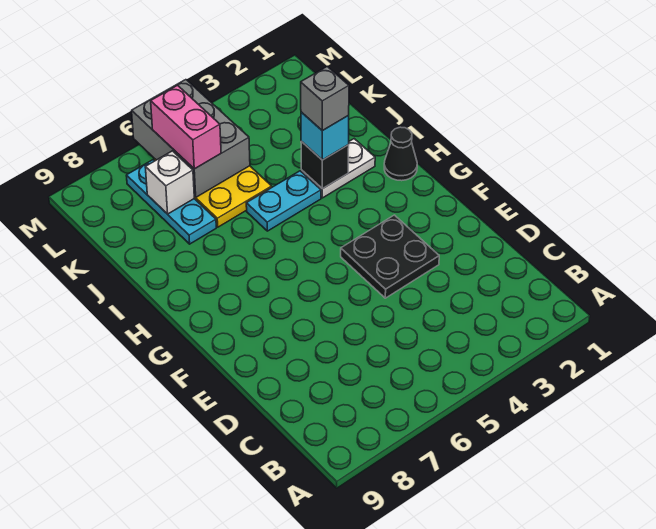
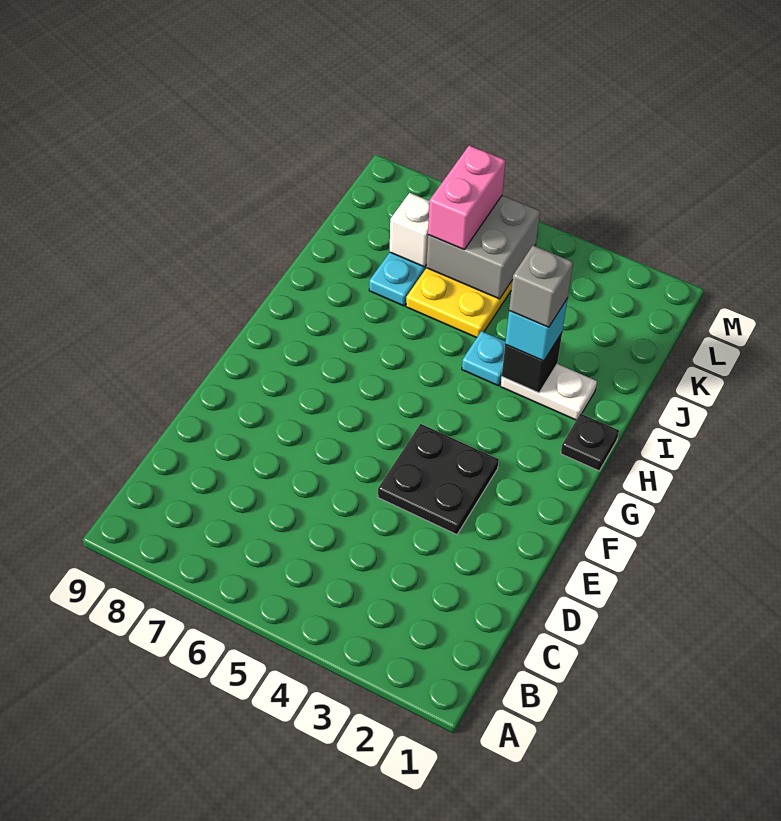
black 1x1 cone [384,127,417,181] -> black 1x1 plate [561,414,619,471]
cyan 1x2 plate [246,171,321,231] -> cyan 1x1 plate [462,331,506,386]
grey 2x3 brick [132,80,250,197] -> grey 2x2 brick [426,196,540,299]

